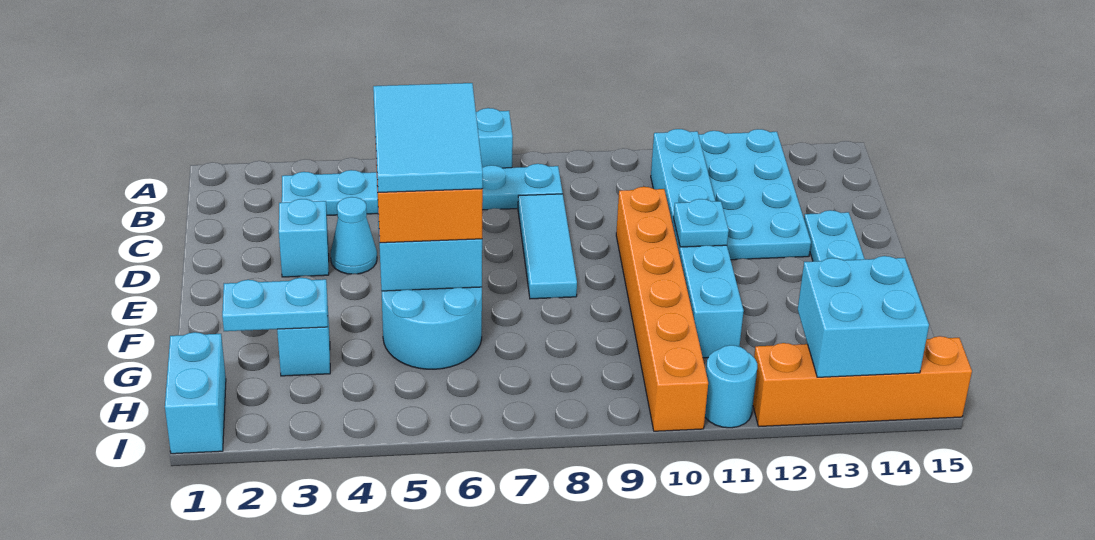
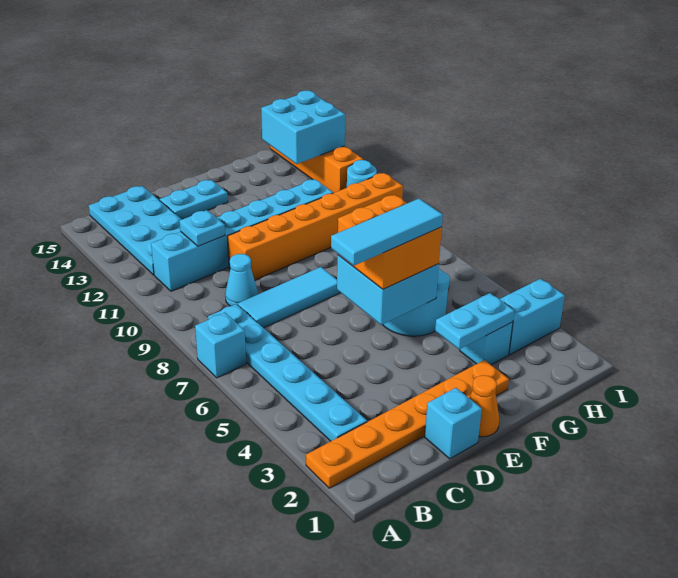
none -> orange 1x6 plate [306,360,509,488]
cyan 2x4 plate [699,129,811,260] -> cyan 2x4 plate turned to [89,186,182,275]
cyan 1x1 brick [279,199,329,277] -> cyan 1x1 brick moved to [425,388,482,459]
cyan 1x1 cone [331,197,377,274] -> cyan 1x1 cone moved to [225,254,258,306]
cyan 2x3 tile [373,83,483,192] -> cyan 1x3 tile [331,199,443,266]
none -> orange 1x1 cone [470,375,499,437]
cyan 1x1 plate [674,199,729,247] -> cyan 1x1 plate moved to [180,210,225,246]
cyan 1x2 plate [222,278,328,331] -> cyan 1x2 plate turned to [435,293,514,349]
cyan 1x2 brick [165,332,226,454] -> cyan 1x2 brick moved to [500,279,565,355]

